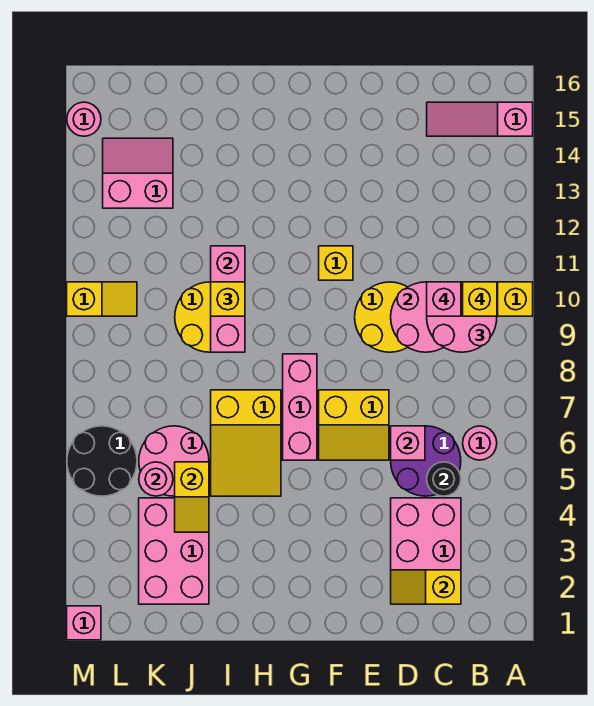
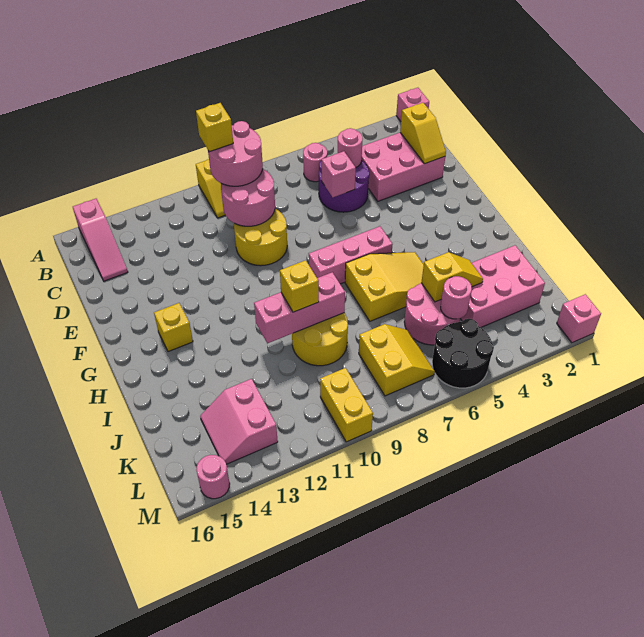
black 1x1 round brick [427,462,461,496] -> pink 1x1 round brick [338,128,363,167]
pink 1x1 brick [427,282,461,316] -> pink 1x1 brick moved to [396,88,429,121]
yellow 2x2 slope [319,390,389,460] -> yellow 2x2 slope moved to [359,324,435,396]
yellow 1x1 brick [319,246,353,280] -> yellow 1x1 brick moved to [154,303,193,352]
yellow 1x2 slope [67,282,137,316] -> yellow 1x2 brick [320,368,373,442]

